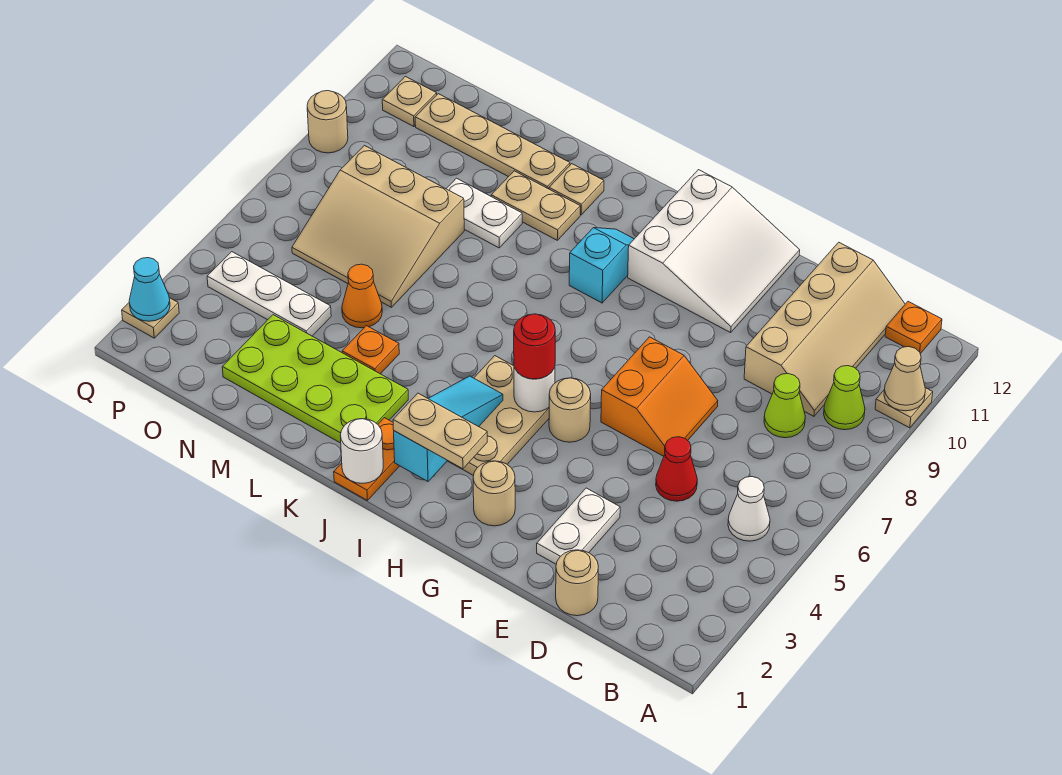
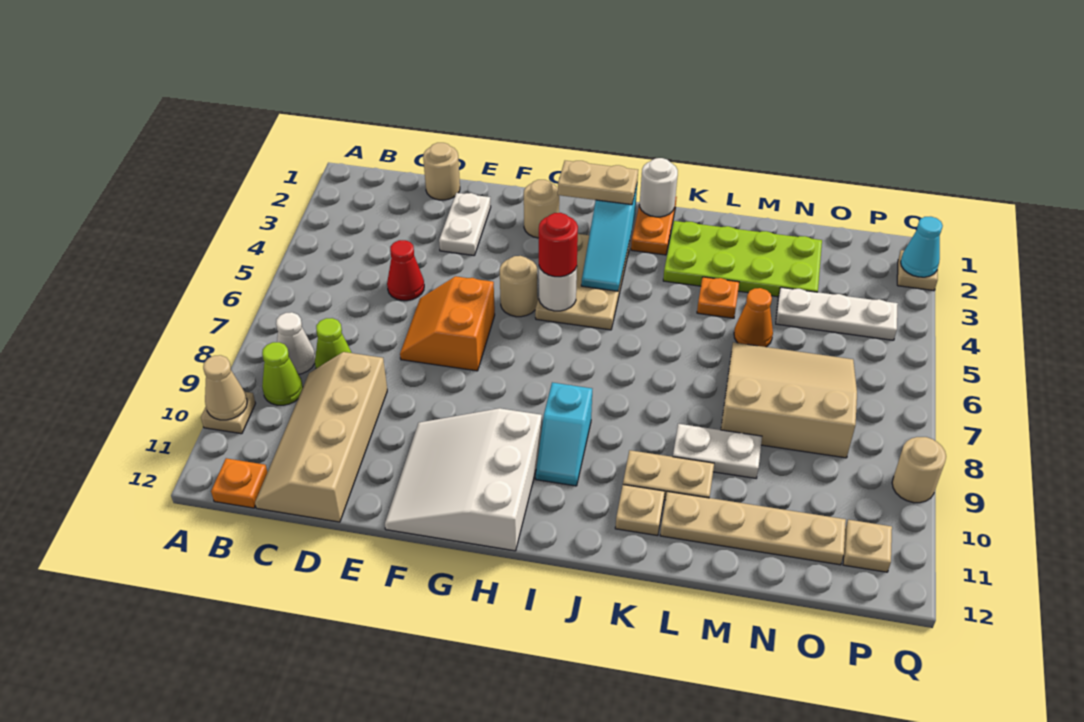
white 1x1 cone [728,477,770,541] -> white 1x1 cone moved to [276,312,315,374]

